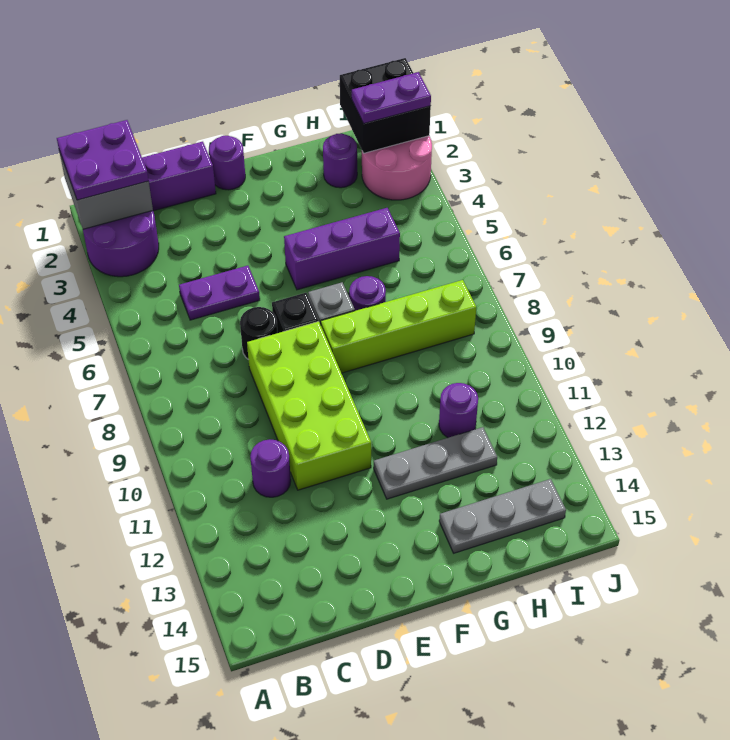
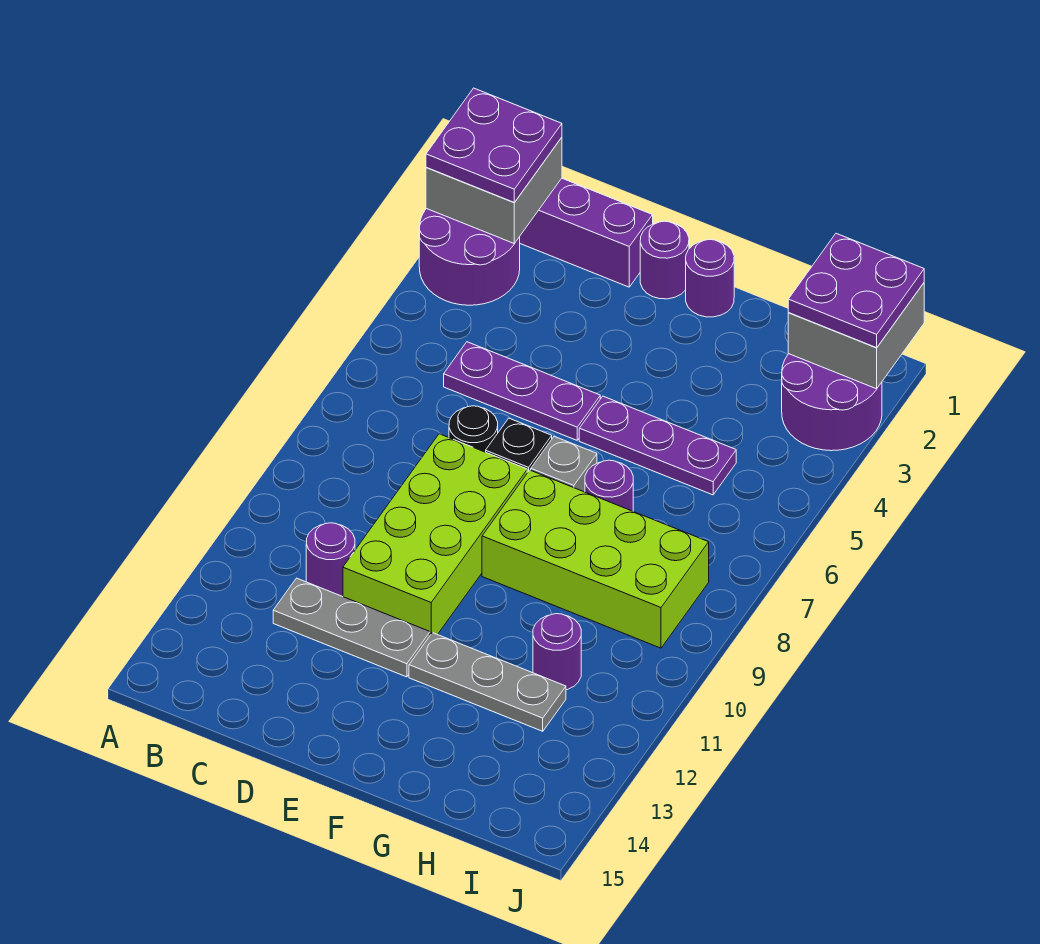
purple 1x2 plate [179,266,260,320] -> purple 1x3 plate [444,342,600,440]
purple 1x3 brick [284,208,400,290] -> purple 1x3 plate [579,396,736,495]
lime 1x4 brick [321,280,476,373] -> lime 2x4 brick [482,470,709,648]
grey 1x3 plate [439,479,566,553] -> grey 1x3 plate moved to [273,578,430,677]
purple 1x1 round brick [323,133,357,188] -> purple 1x1 round brick moved to [686,240,734,317]
black 2x2 brick [340,58,431,153] -> grey 2x2 brick [788,283,924,389]
pink 2x2 round brick [362,136,432,200] -> purple 2x2 round brick [782,354,882,451]
purple 1x2 plate [352,72,431,123] -> purple 2x2 plate [788,233,924,348]

